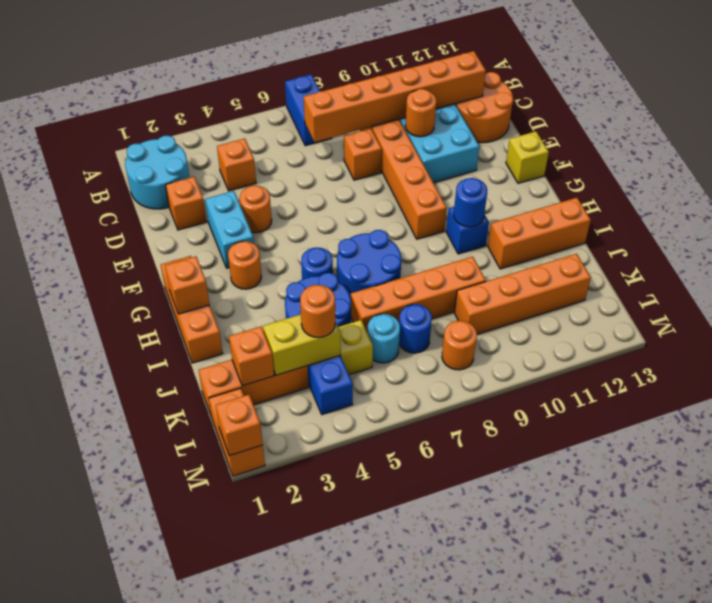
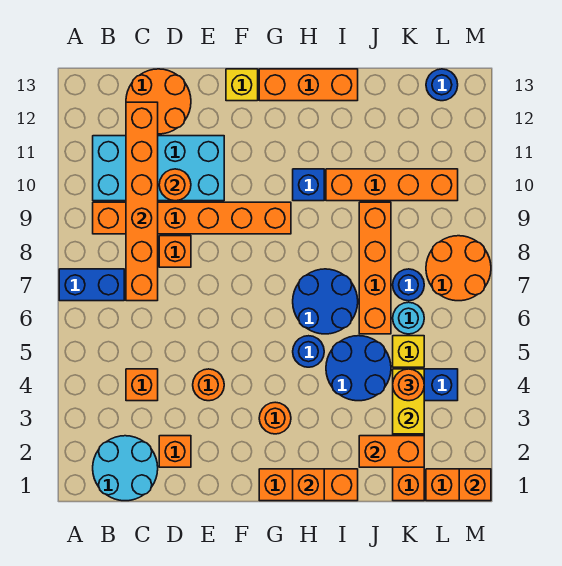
cyan 1x2 brick [205,191,254,268] -> none
blue 1x1 round brick [454,178,487,227] -> blue 1x1 round brick moved to [426,69,458,101]
orange 1x3 brick [488,198,591,269] -> orange 1x3 brick turned to [259,69,358,101]
orange 1x1 brick [229,327,274,386] -> orange 1x2 brick [359,436,424,467]
orange 1x4 brick [455,254,591,334] -> orange 1x4 brick turned to [326,169,458,201]
orange 1x1 round brick [442,321,477,370] -> orange 2x2 round brick [426,236,491,301]

